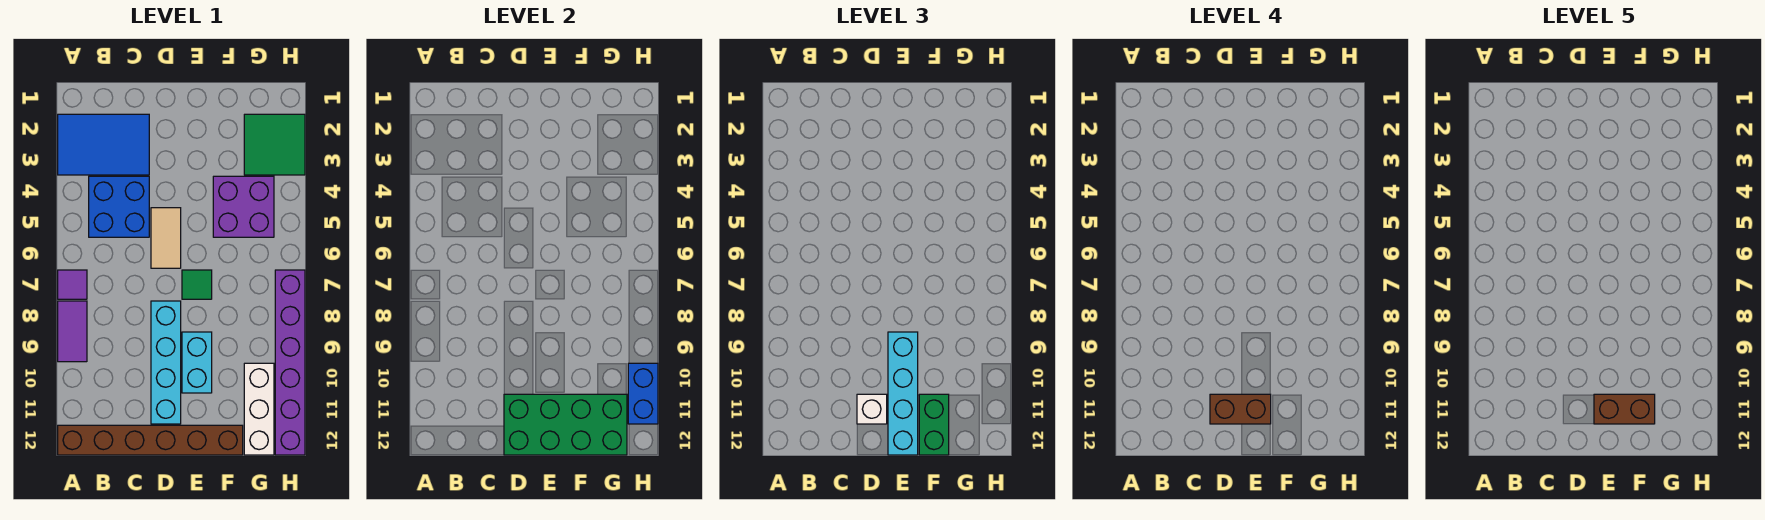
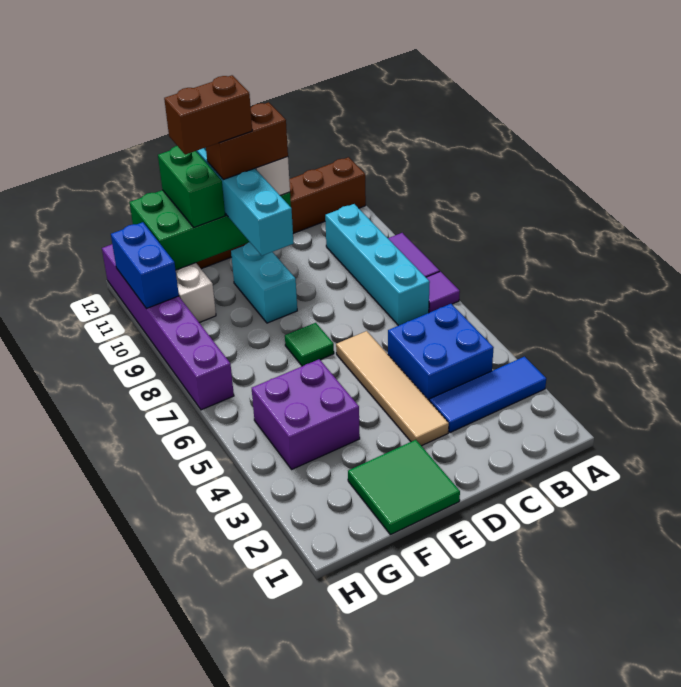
blue 2x3 tile [58,114,149,175] -> blue 1x3 tile [430,357,546,432]
tan 1x2 tile [151,208,181,268] -> tan 1x4 tile [336,331,449,446]
cyan 1x4 brick [151,301,181,424] -> cyan 1x4 brick moved to [325,204,430,326]
green 2x2 tile [244,114,305,175] -> green 2x2 tile moved to [348,440,460,535]

